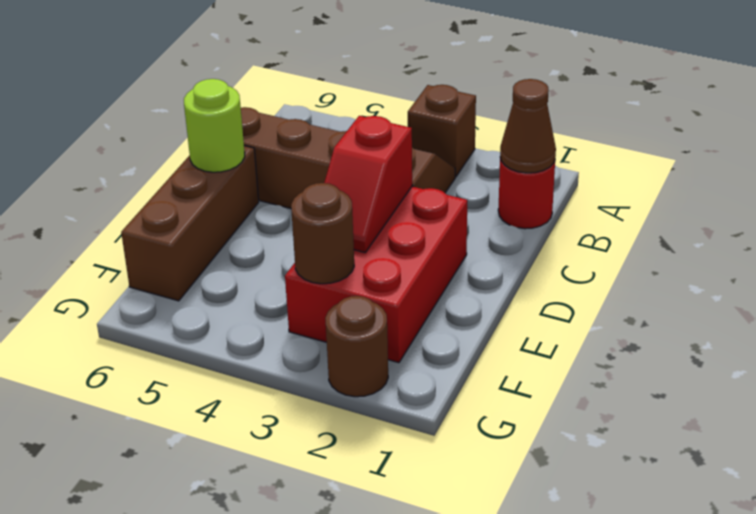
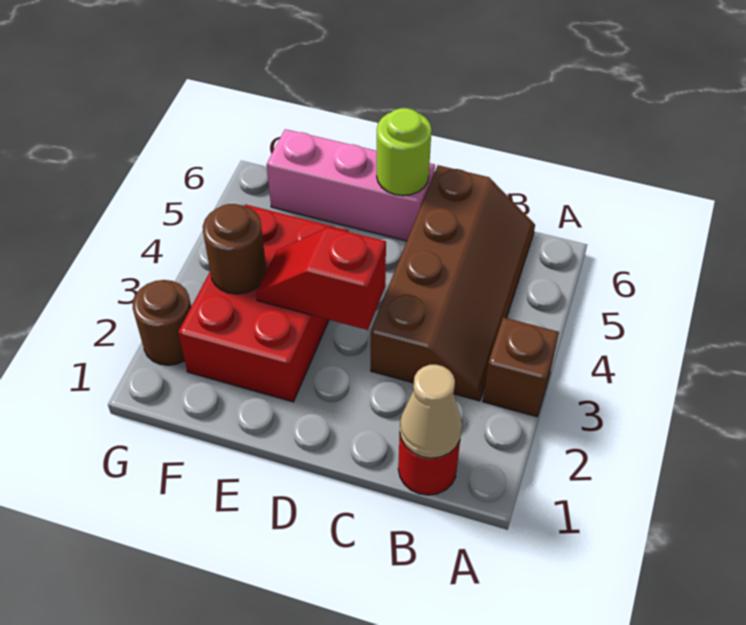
brown 1x1 cone [500,79,556,173] -> tan 1x1 cone [400,365,462,458]
red 2x3 brick [285,186,467,363] -> red 2x3 brick turned to [178,204,349,402]
brown 1x3 brick [121,146,259,301] -> pink 1x3 brick [267,129,435,241]

